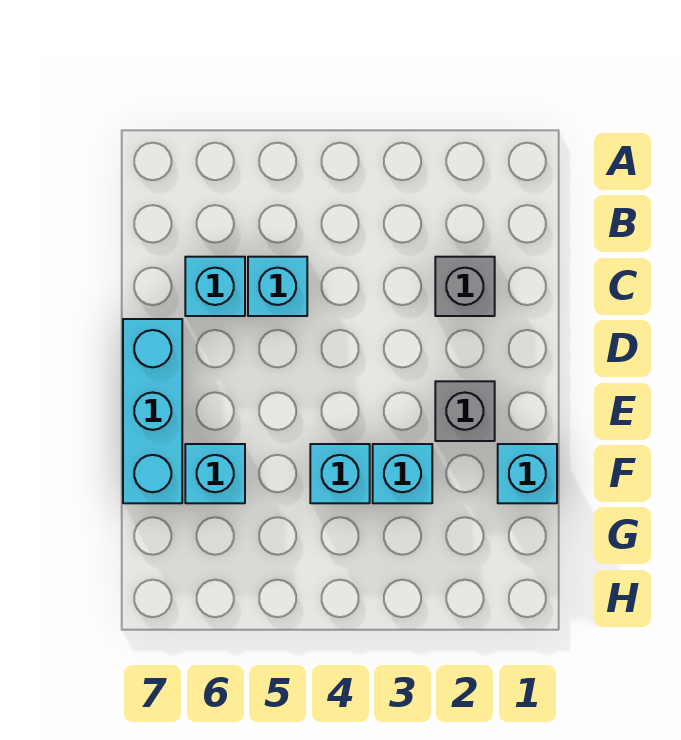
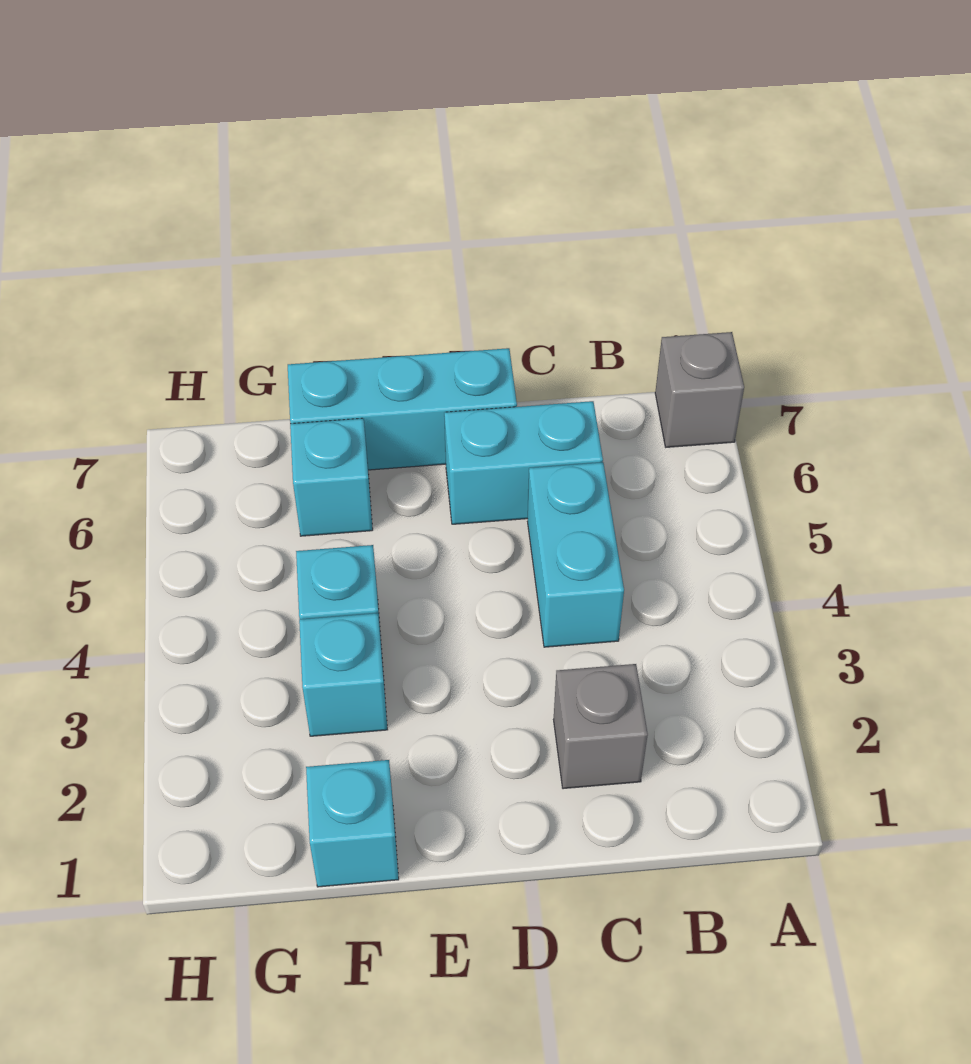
cyan 1x1 brick [248,257,307,316] -> cyan 1x2 brick [528,462,624,647]
cyan 1x1 brick [185,257,245,316] -> cyan 1x2 brick [444,401,603,524]
grey 1x1 brick [435,381,495,441] -> grey 1x1 brick moved to [655,332,744,447]

